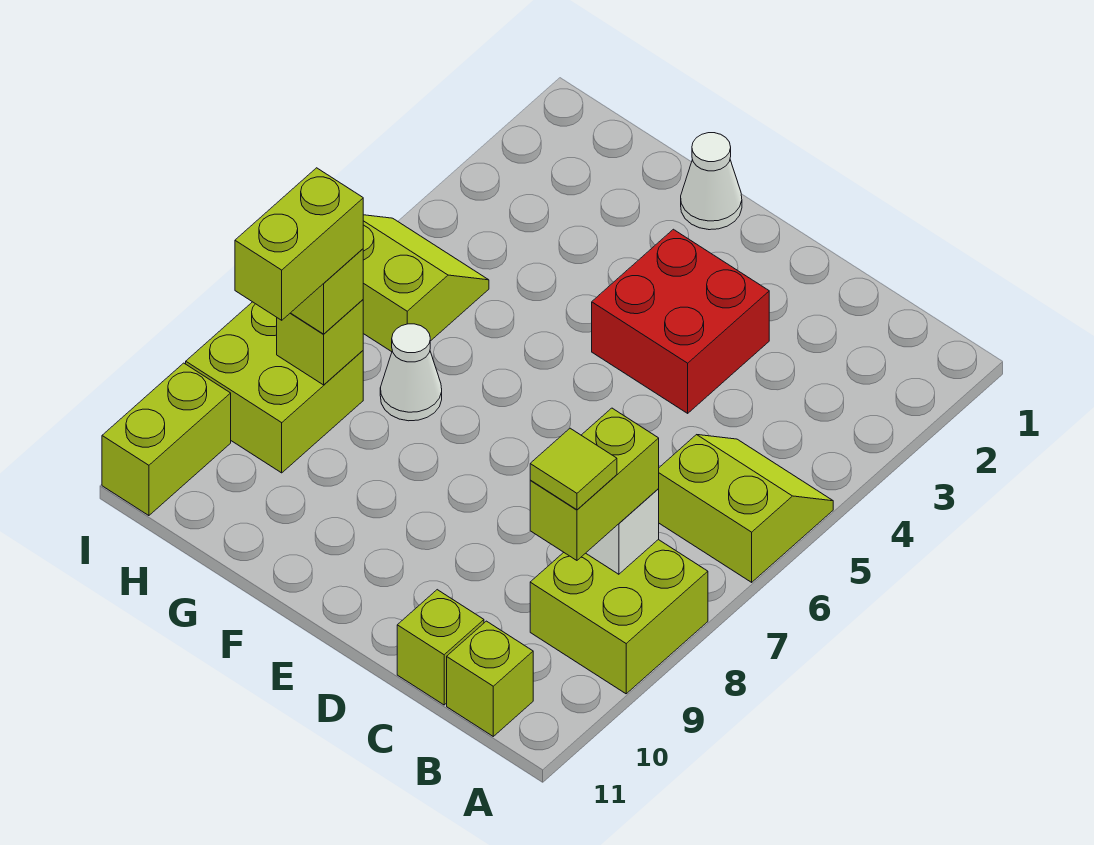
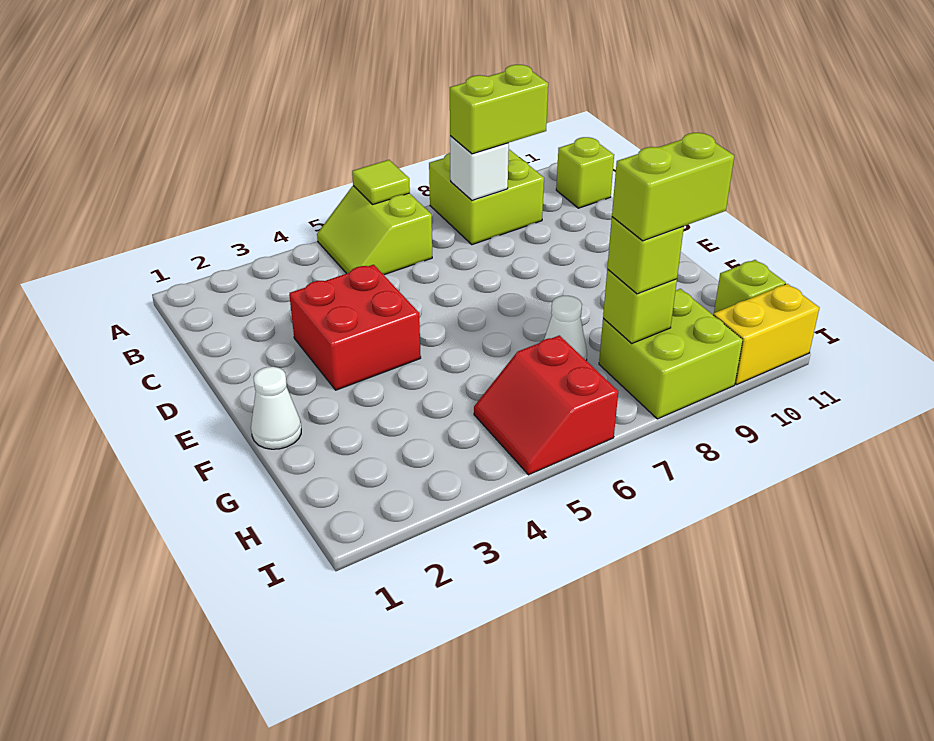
lime 1x1 tile [530,428,617,510] -> lime 1x1 tile moved to [352,160,410,204]
lime 1x1 brick [397,590,484,705] -> lime 1x1 brick moved to [714,260,786,313]
lime 2x2 slope [363,215,489,352] -> red 2x2 slope [474,335,618,475]
lime 1x2 brick [102,363,231,516] -> yellow 1x2 brick [713,284,819,384]

